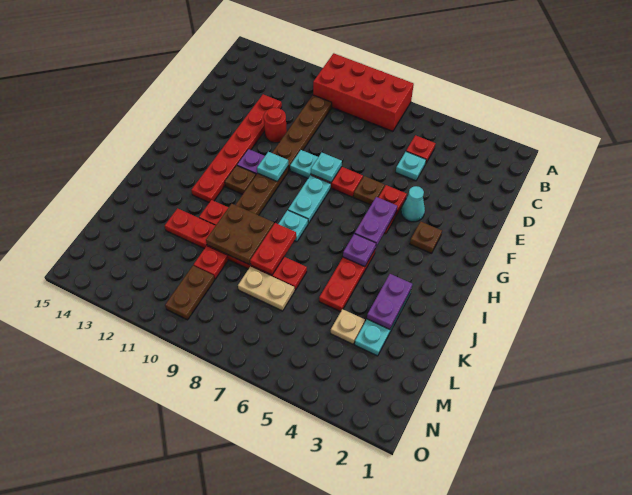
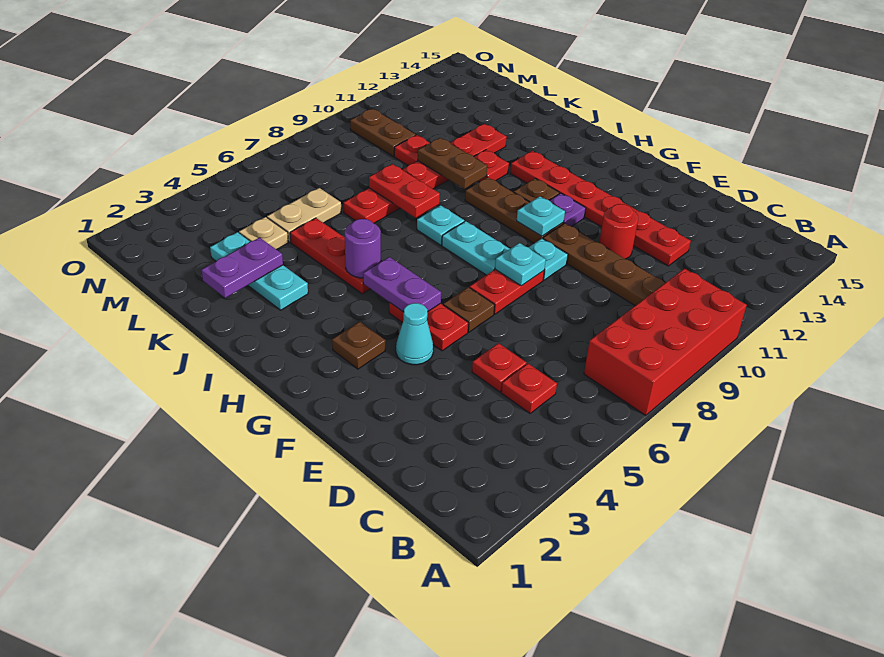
cyan 1x1 plate [396,152,426,181] -> red 1x1 plate [472,343,526,392]
purple 1x1 plate [343,234,376,267] -> purple 1x1 round brick [345,219,381,278]
purple 1x2 plate [367,274,412,329] -> purple 1x2 plate turned to [201,238,283,298]
brown 2x2 plate [206,204,274,265] -> brown 1x2 plate [418,138,487,189]
tan 1x2 plate [238,267,295,311] -> tan 1x2 plate moved to [267,188,341,242]

